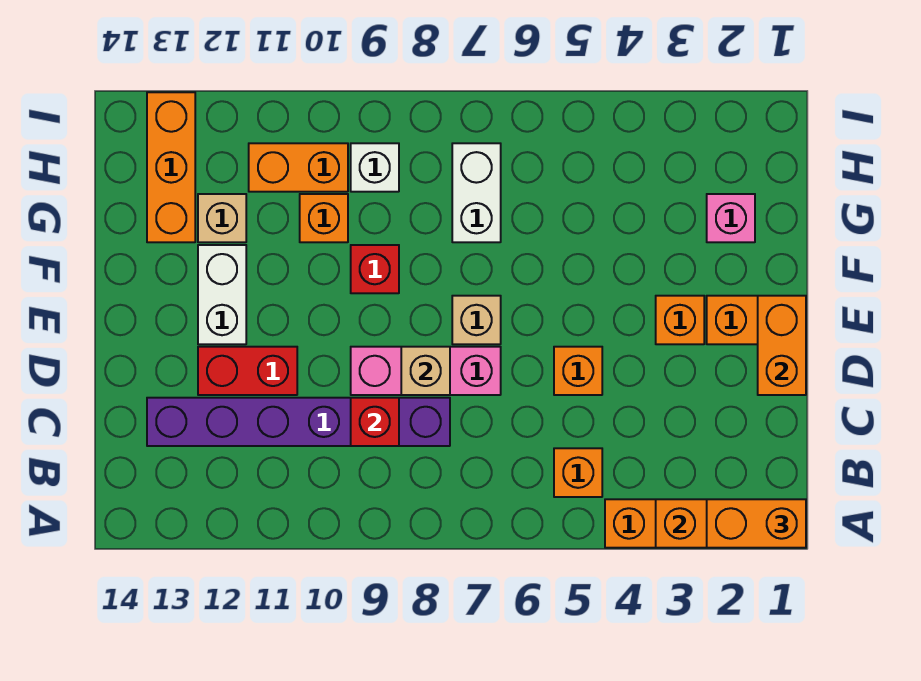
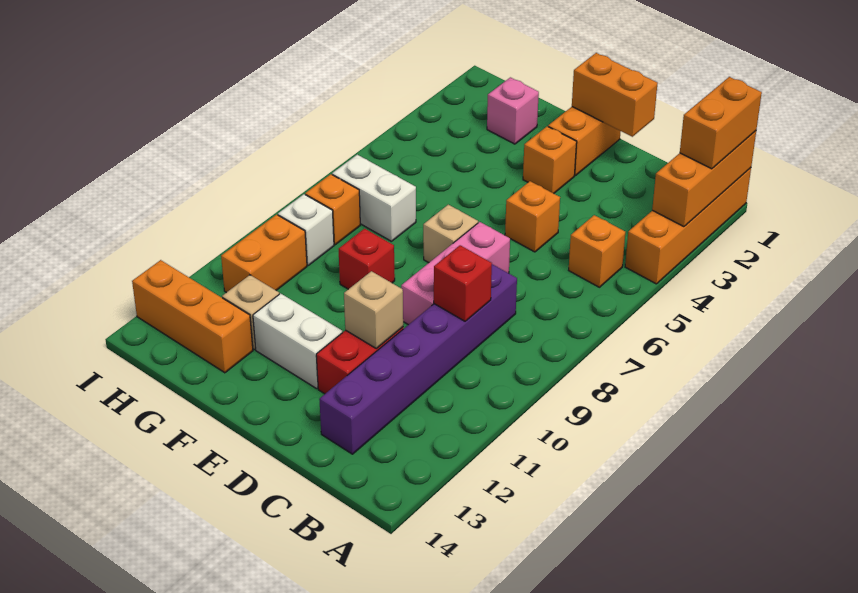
tan 1x1 brick [401,347,450,395] -> tan 1x1 brick moved to [344,271,403,349]
orange 1x1 brick [300,194,348,242] -> orange 1x1 brick moved to [305,174,360,245]

